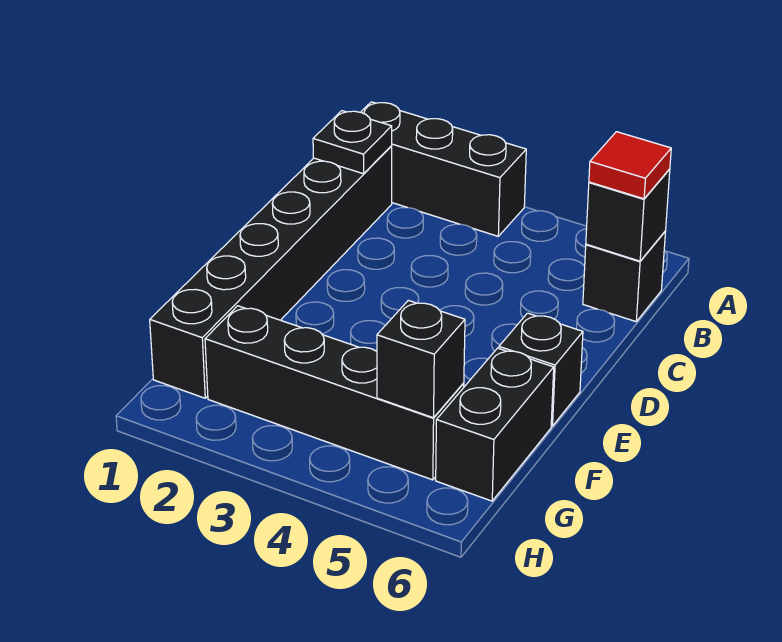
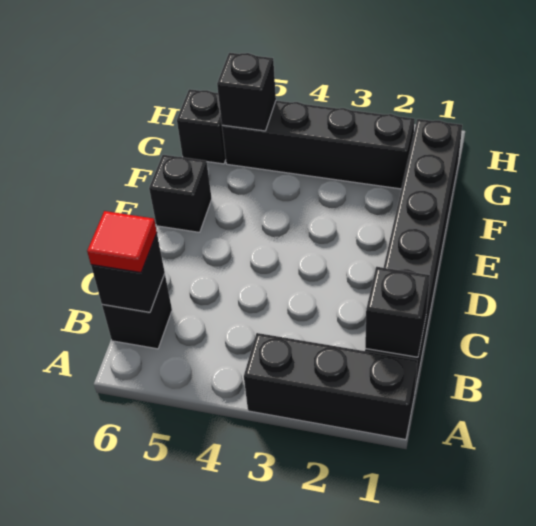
black 1x1 plate [313,111,392,174] -> black 1x1 brick [365,267,430,357]
black 1x2 brick [436,348,554,501] -> black 1x1 brick [177,89,226,164]

